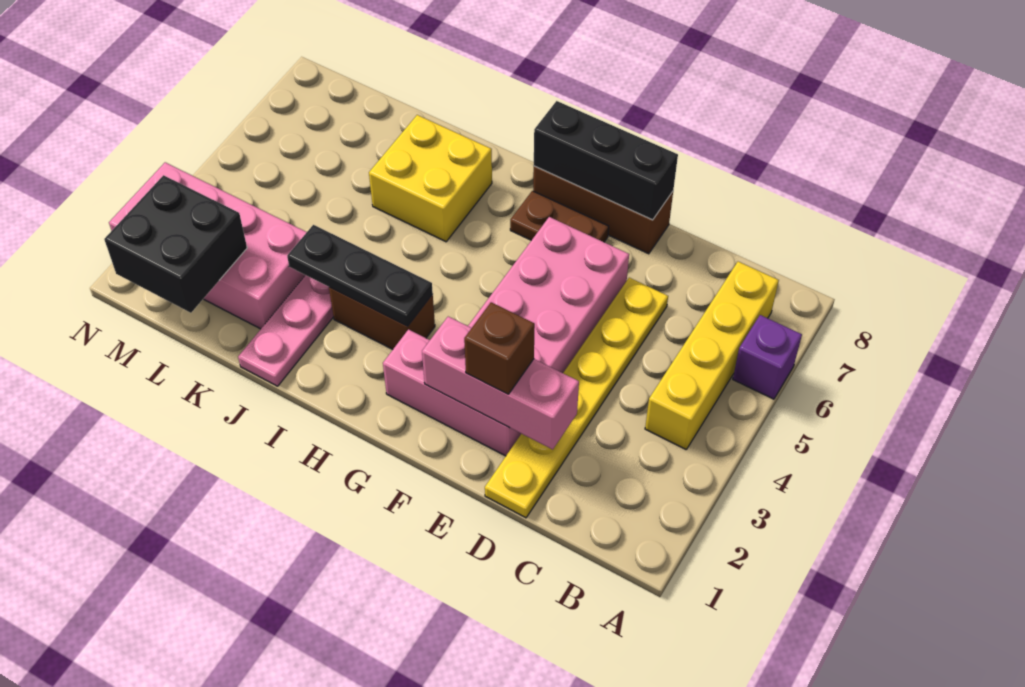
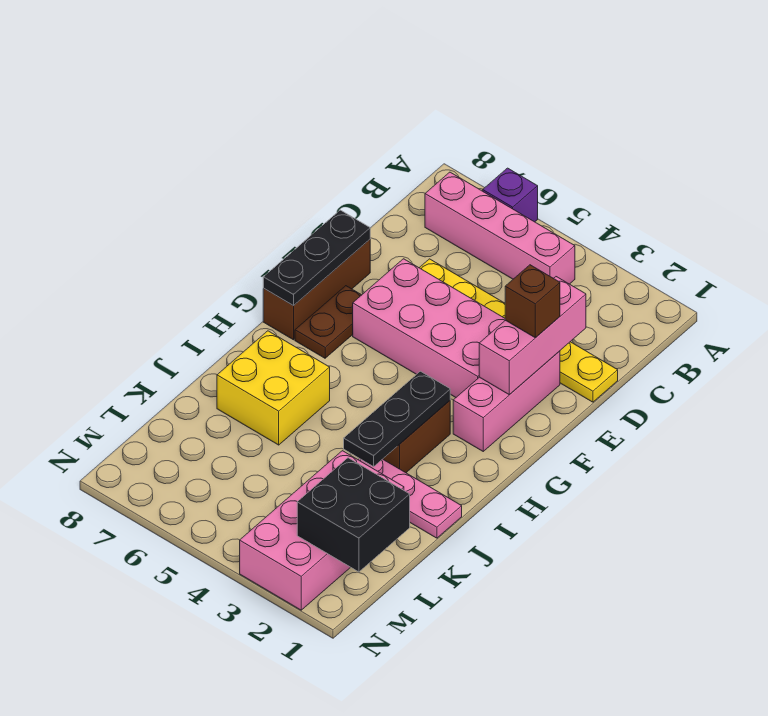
yellow 1x4 brick [645,262,779,449] -> pink 1x4 brick [425,172,575,284]
black 1x3 brick [534,101,678,220] -> black 1x3 plate [263,210,370,306]

